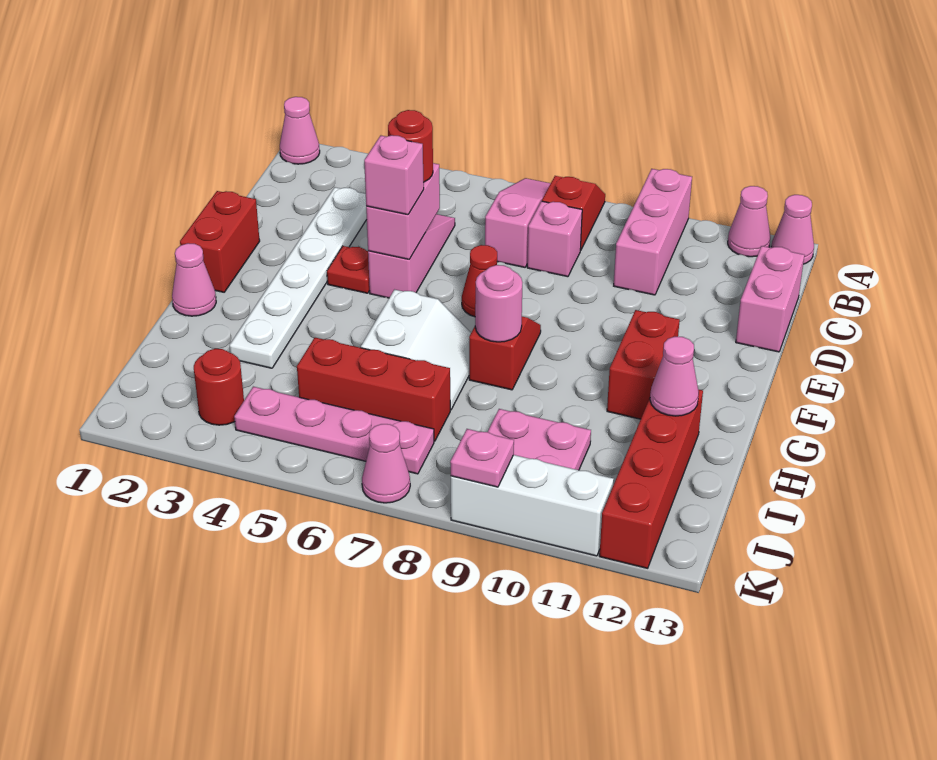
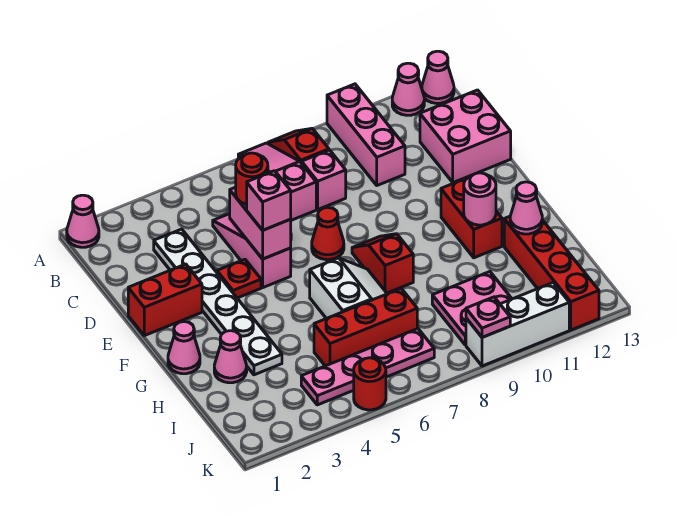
pink 1x2 brick [736,246,804,352] -> pink 2x2 brick [420,90,511,183]
red 1x2 brick [180,191,260,292] -> red 1x2 brick turned to [128,264,202,336]
pink 1x1 round brick [475,265,523,342] -> pink 1x1 round brick moved to [464,173,496,225]
red 1x1 round brick [194,349,244,425] -> red 1x1 round brick moved to [354,358,386,410]
pink 1x1 cone [362,424,410,503] -> pink 1x1 cone moved to [214,331,247,383]

